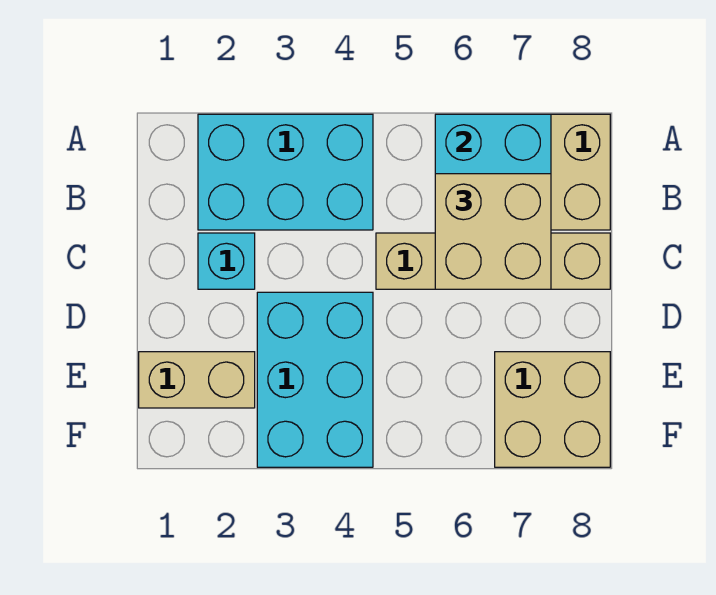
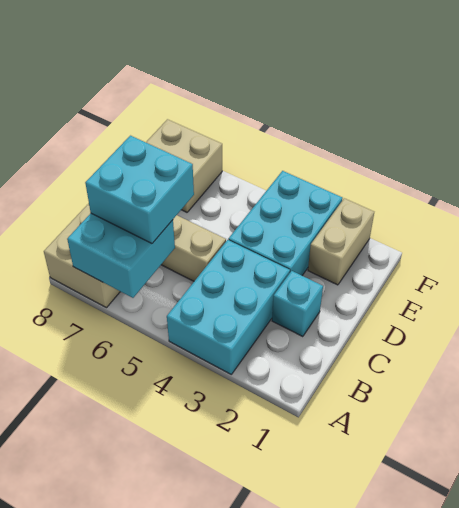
cyan 2x3 brick [198,114,373,230] -> cyan 2x3 brick turned to [167,240,290,374]
tan 2x2 brick [435,174,551,289] -> cyan 2x2 brick [85,136,194,243]
tan 1x2 brick [139,352,255,408] -> tan 1x2 brick turned to [308,198,374,285]

